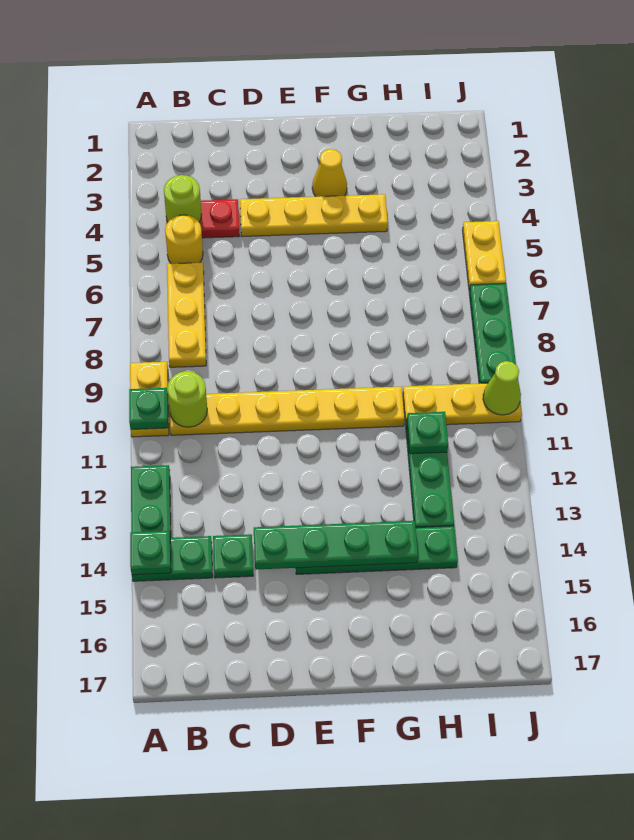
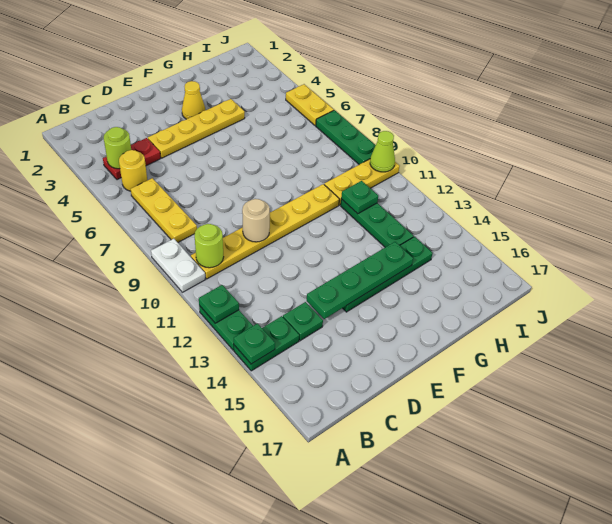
yellow 1x2 plate [130,362,169,437] -> white 1x2 plate [151,239,206,292]
green 1x1 plate [129,388,168,429] -> green 1x1 plate moved to [199,285,239,323]
none -> tan 1x1 round brick [242,199,270,242]

